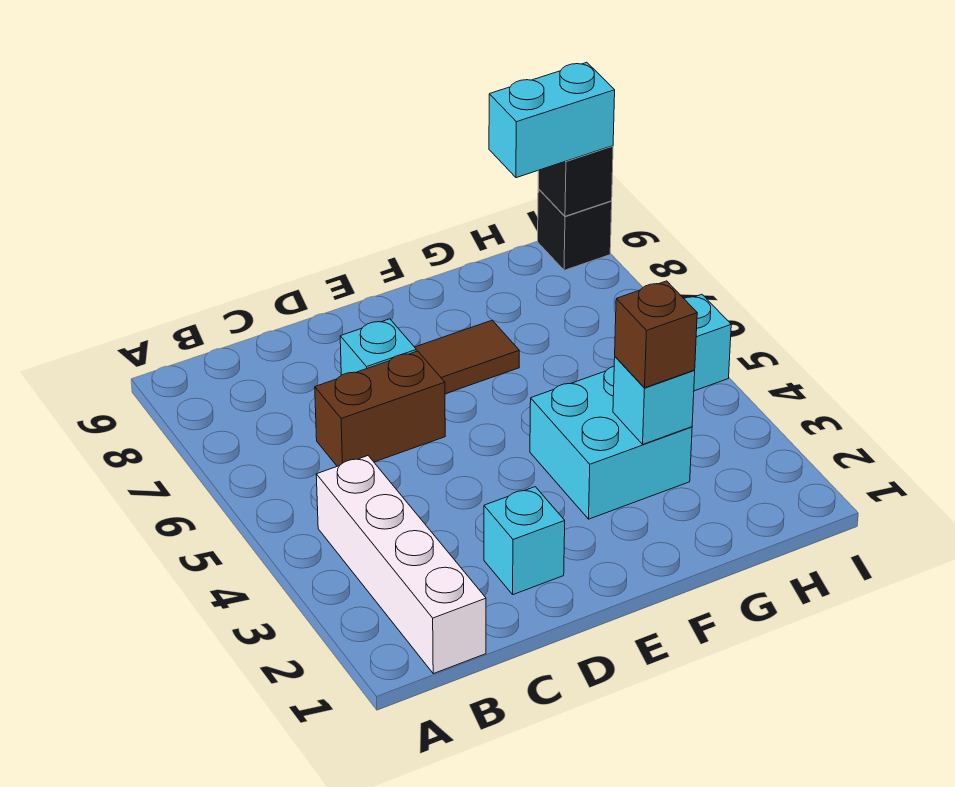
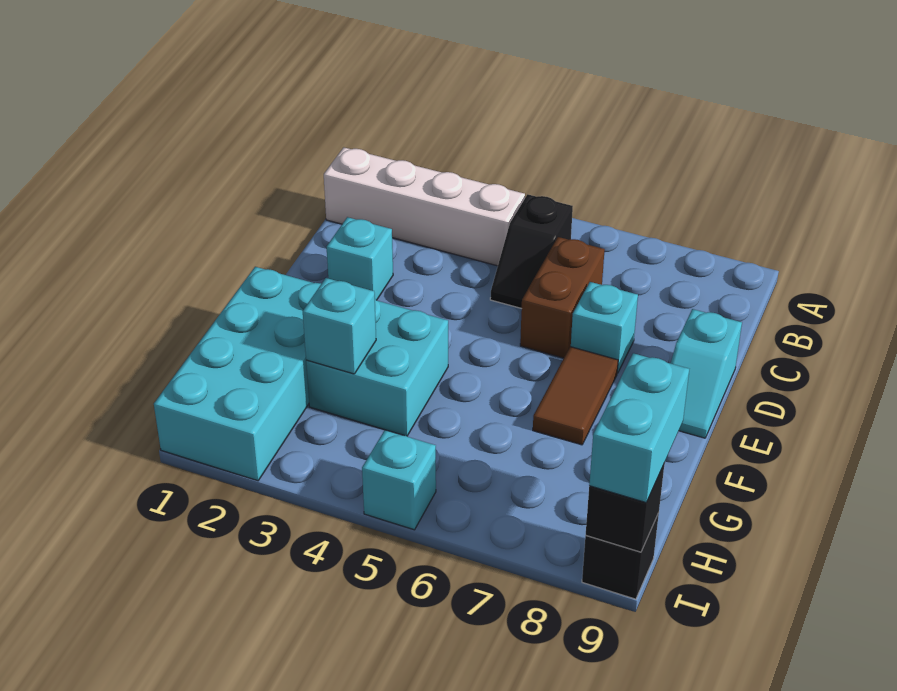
none -> black 1x2 slope [490,194,573,309]
none -> cyan 1x2 slope [671,309,742,438]
none -> cyan 2x4 brick [154,267,321,481]
brown 1x1 brick [615,281,697,388] -> none

